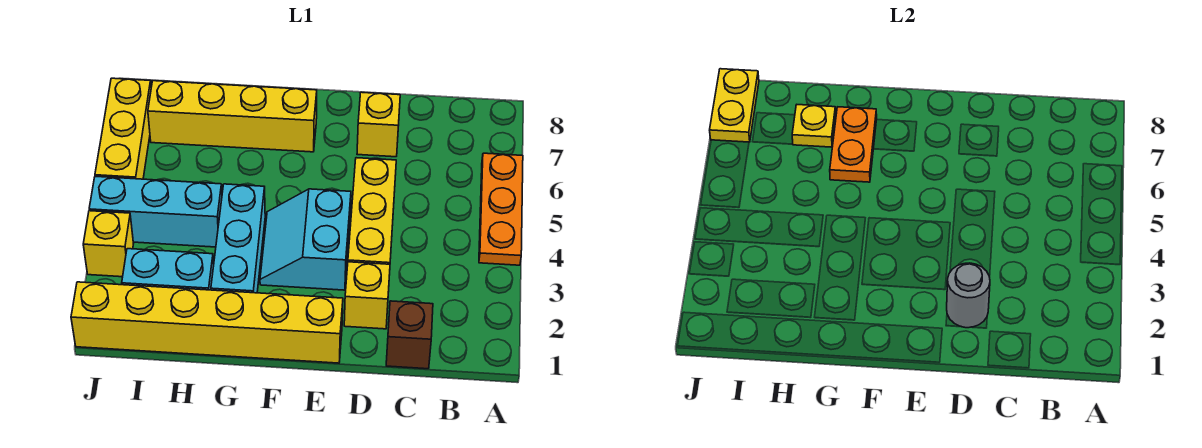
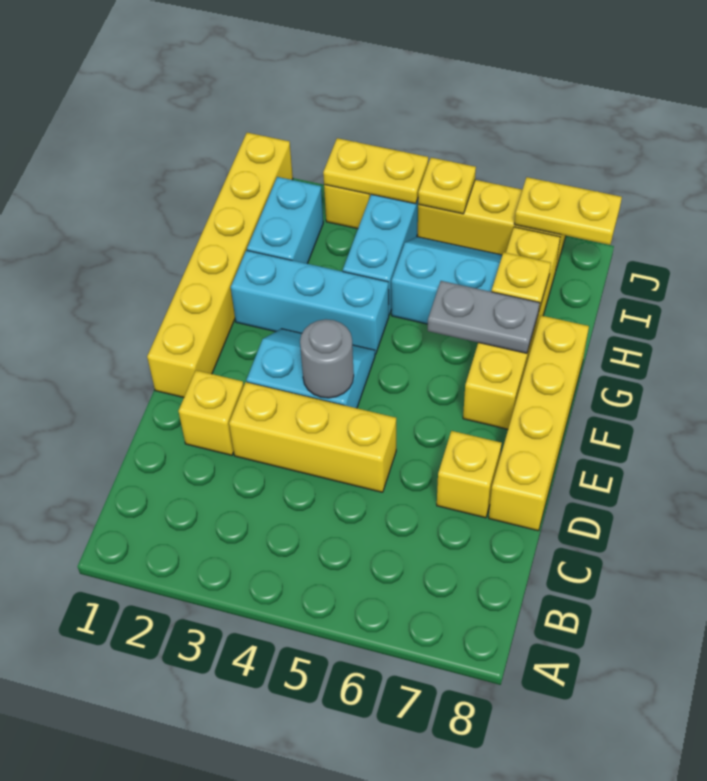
orange 1x3 plate [479,153,523,265] -> none
brown 1x1 brick [386,301,433,369] -> none
grey 1x1 round brick [947,263,990,328] -> grey 1x1 round brick moved to [300,319,354,398]
none -> yellow 1x4 brick [489,316,589,531]
orange 1x2 plate [830,107,877,182] -> grey 1x2 plate [428,281,539,353]
none -> cyan 2x2 slope [391,237,502,324]
none -> yellow 1x2 plate [323,138,428,204]
none -> yellow 1x1 plate [418,158,476,214]

